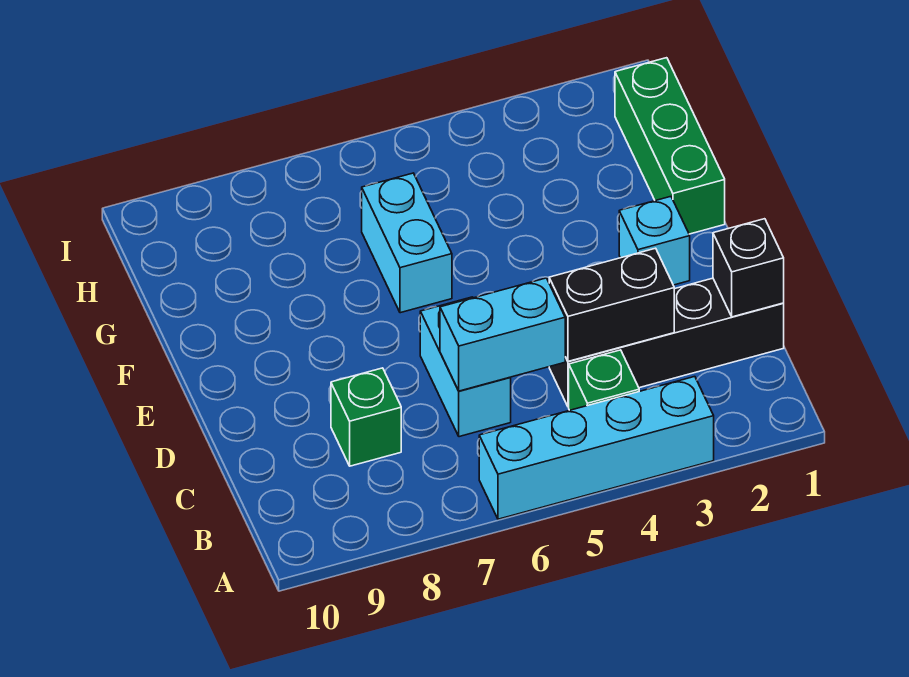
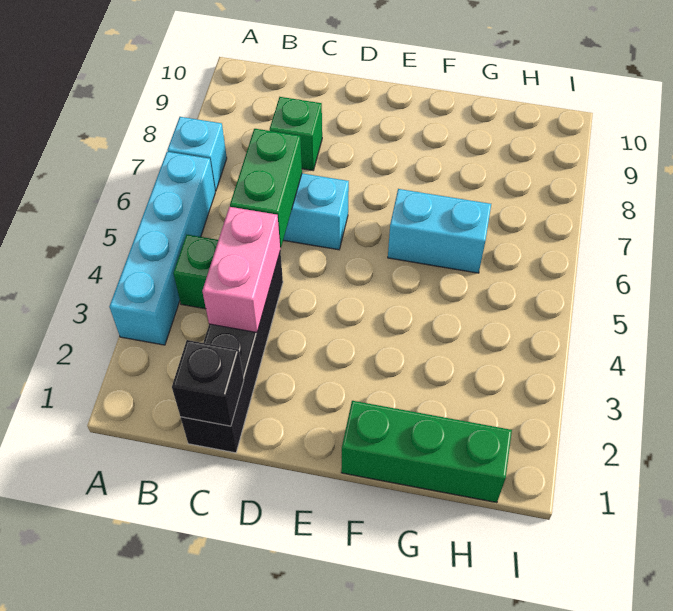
black 1x2 brick [549,248,674,361] -> pink 1x2 brick [202,207,280,332]
cyan 1x2 brick [440,278,565,391] -> green 1x2 brick [230,129,302,248]
cyan 1x1 brick [619,196,690,285] -> cyan 1x1 brick moved to [167,117,227,191]

